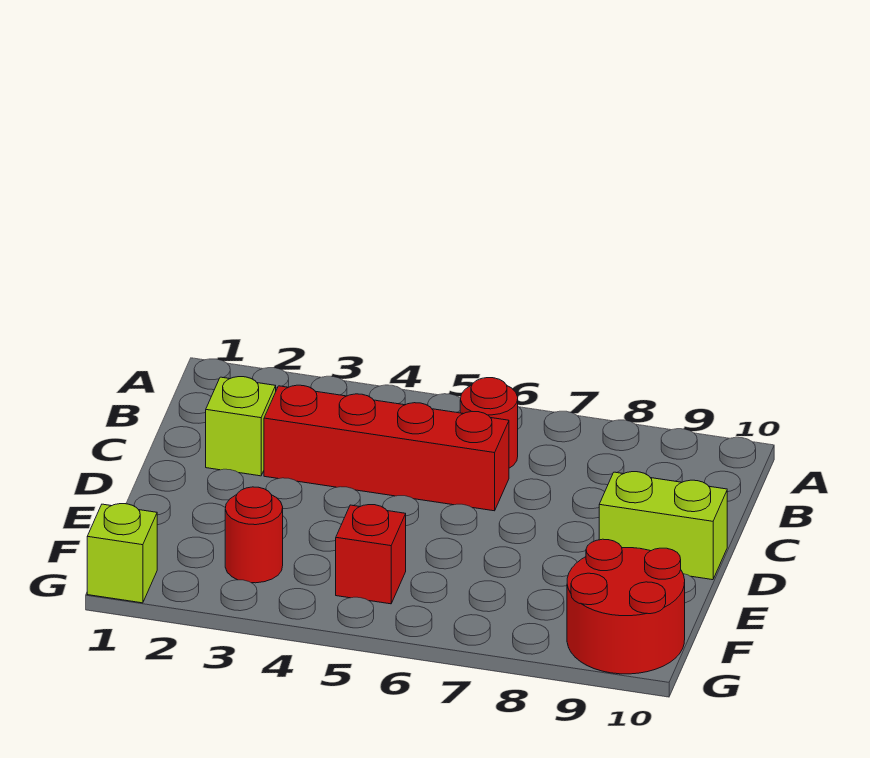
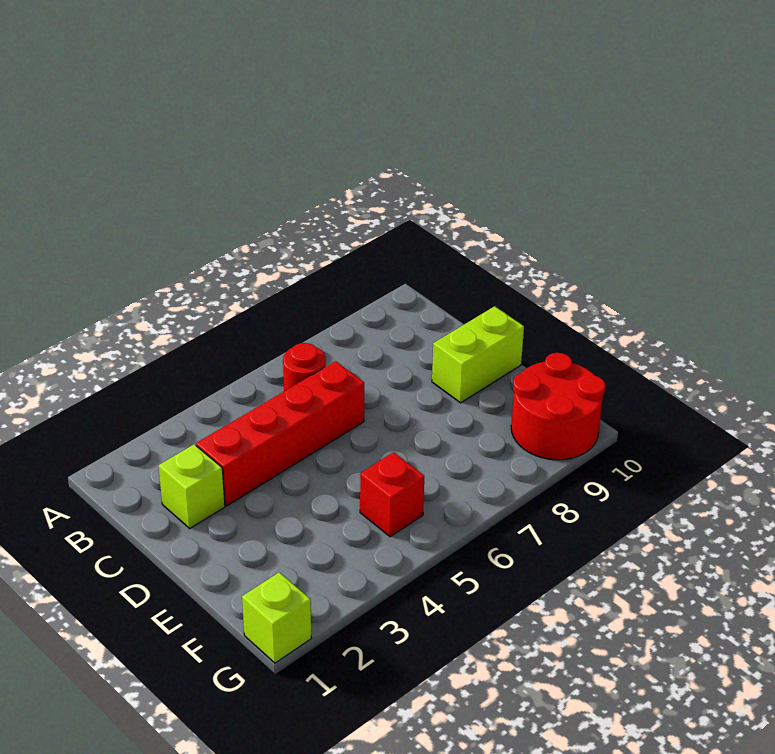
red 1x1 round brick [225,487,283,583] -> none

